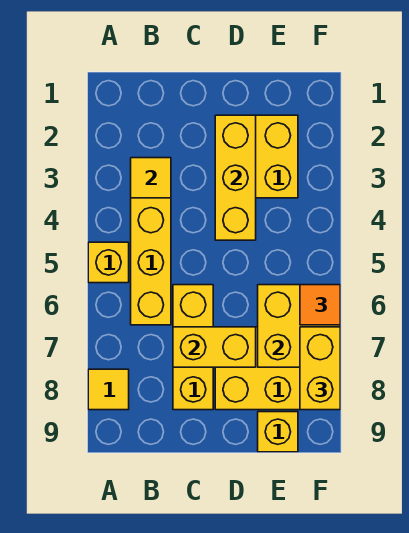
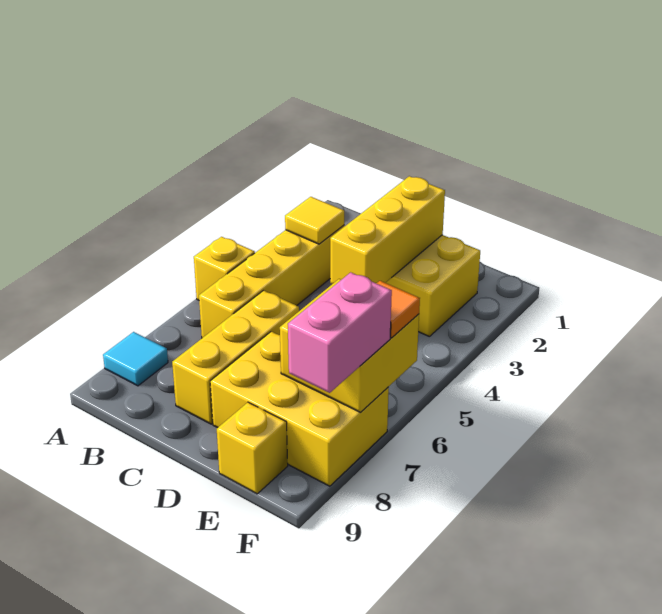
yellow 1x1 tile [88,369,129,410] -> cyan 1x1 tile [103,332,168,386]
yellow 1x2 brick [173,327,256,367] -> none
yellow 1x2 brick [300,327,340,410] -> pink 1x2 brick [288,272,392,393]

